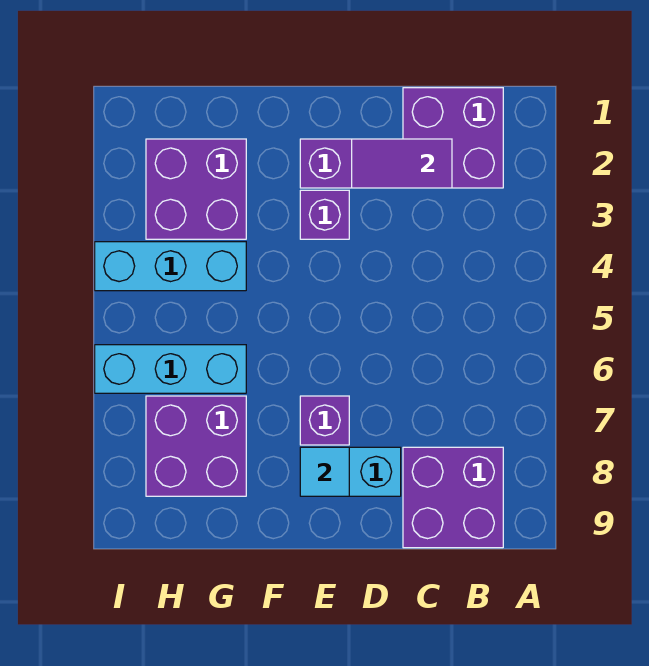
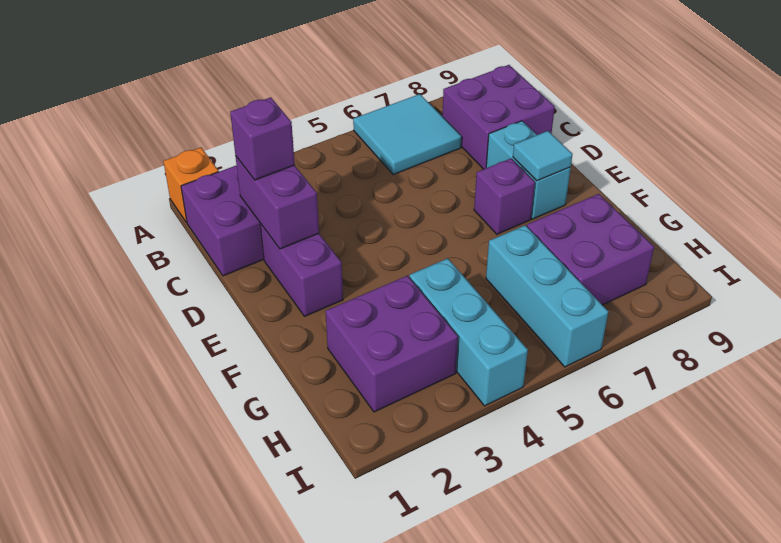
none -> orange 1x1 brick [163,147,219,223]
none -> cyan 2x2 tile [353,94,461,175]
purple 1x2 tile [352,139,452,188] -> purple 1x2 brick [236,157,319,249]
purple 1x1 brick [300,190,349,239] -> purple 1x1 brick moved to [230,97,295,180]

